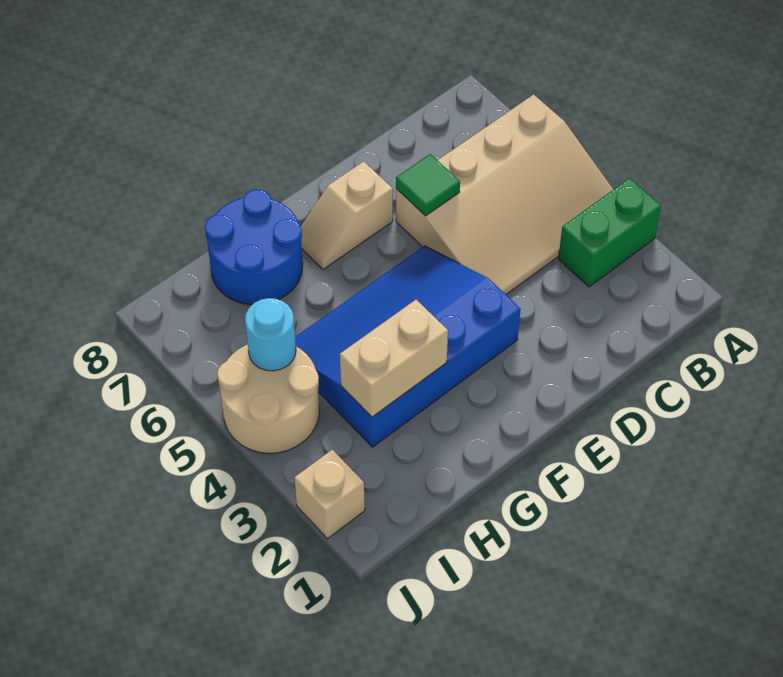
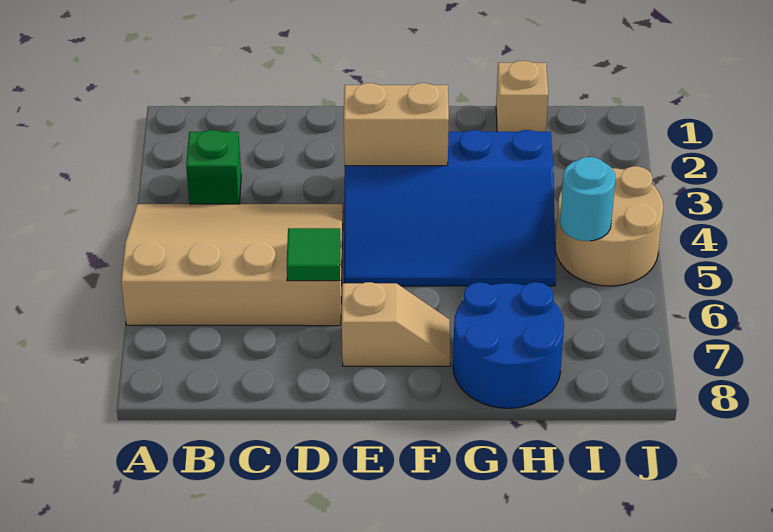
green 1x2 brick [558,178,661,287] -> green 1x1 brick [186,130,241,204]
tan 1x2 brick [340,300,448,417] -> tan 1x2 brick moved to [344,83,449,166]
tan 1x1 brick [294,450,365,539] -> tan 1x1 brick moved to [496,61,548,132]

